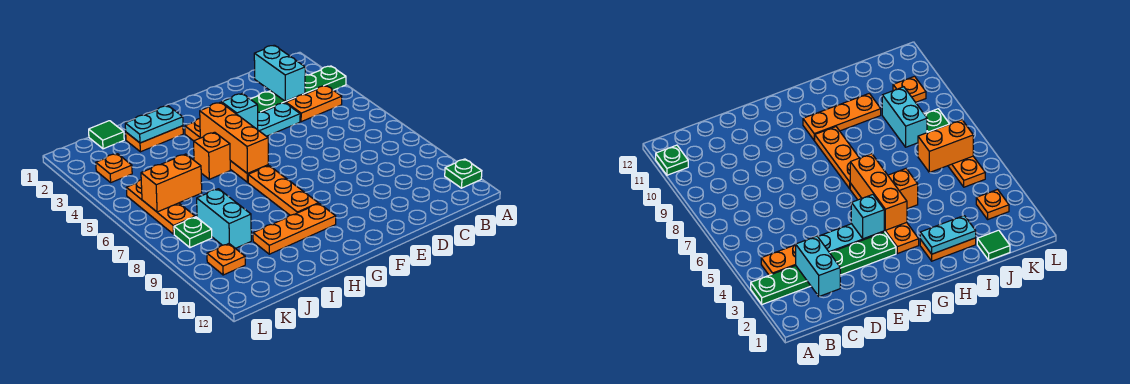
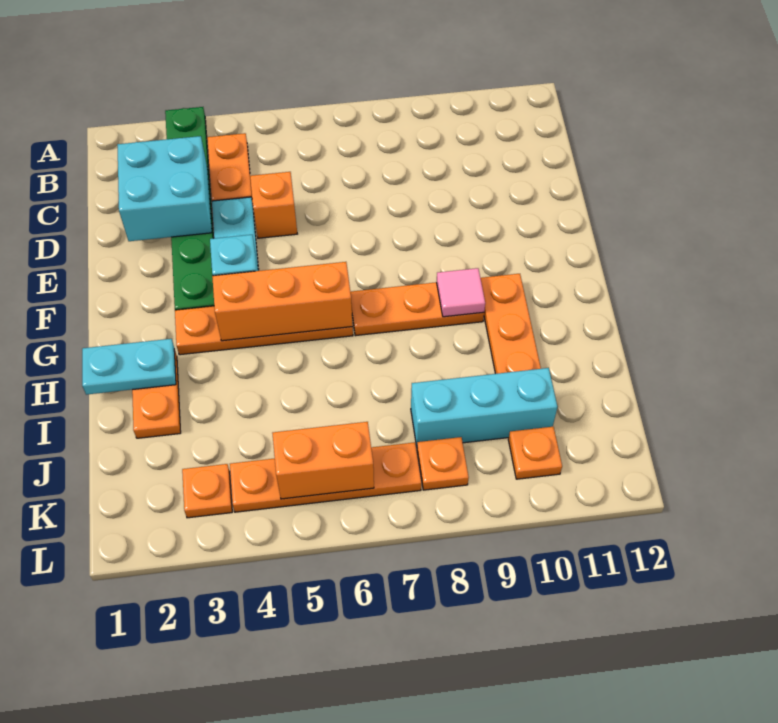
green 1x1 plate [445,159,482,188] -> none
cyan 1x2 brick [254,45,305,101] -> cyan 2x2 brick [117,136,212,241]
none -> pink 1x1 tile [437,268,485,317]
cyan 1x2 plate [125,106,183,143] -> cyan 1x2 plate turned to [82,339,176,395]
orange 1x1 brick [194,132,230,179] -> orange 1x1 brick moved to [250,172,297,238]
green 1x1 tile [89,121,124,149] -> none
orange 1x2 brick [141,154,202,212] -> orange 1x2 brick turned to [272,422,374,499]
cyan 1x2 brick [197,189,251,248] -> cyan 1x3 brick [411,368,557,446]
orange 1x3 plate [126,180,195,234] -> orange 1x4 plate [230,442,421,512]
green 1x1 plate [174,217,212,248] -> orange 1x1 plate [417,437,469,490]

